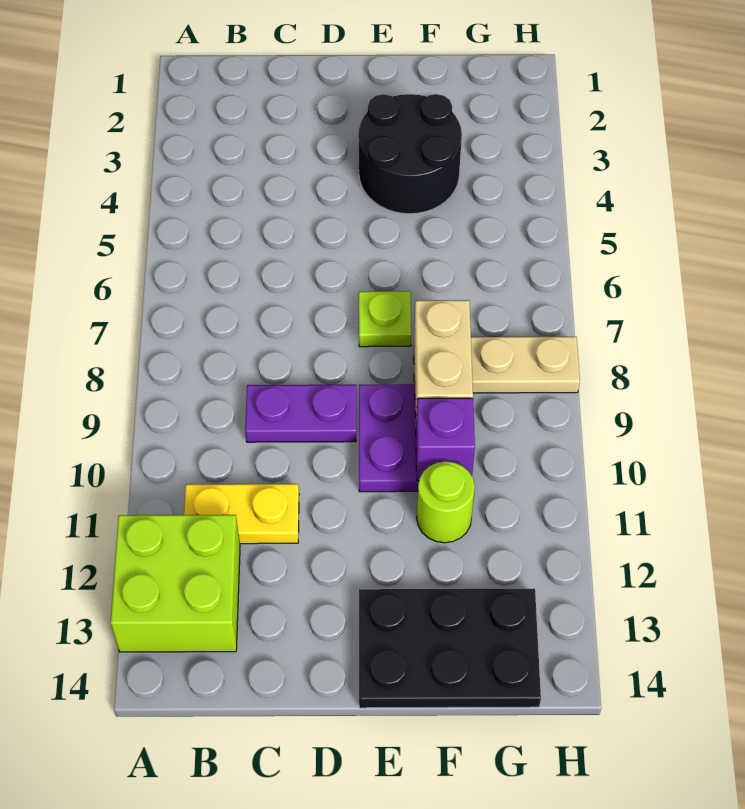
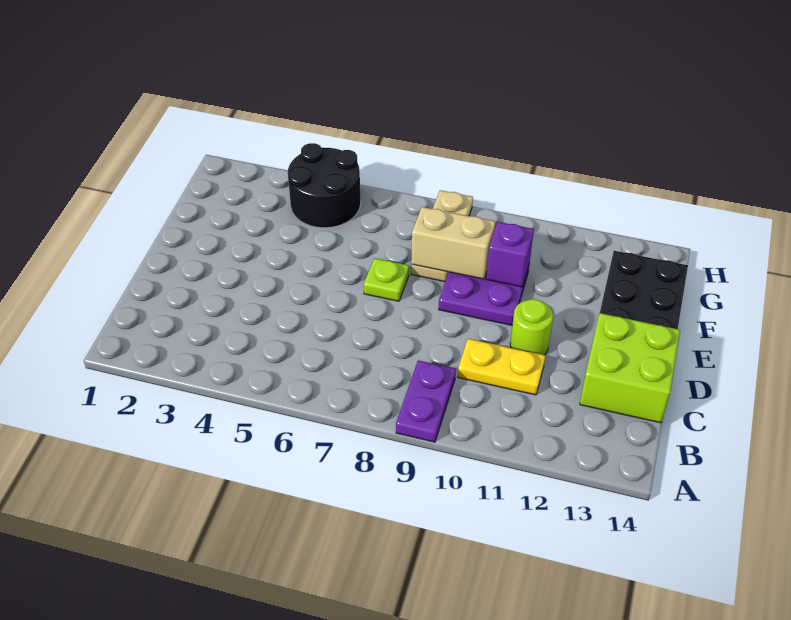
lime 2x2 brick [111,515,240,652] -> lime 2x2 brick moved to [580,313,680,423]
yellow 1x2 plate [184,484,299,544] -> yellow 1x2 plate turned to [458,339,545,395]
purple 1x2 plate [245,385,356,442] -> purple 1x2 plate moved to [396,360,456,442]
black 2x2 round brick [358,94,462,214] -> black 2x2 round brick moved to [288,143,361,228]
lime 1x1 round brick [417,461,475,543] -> lime 1x1 round brick moved to [510,299,553,355]

